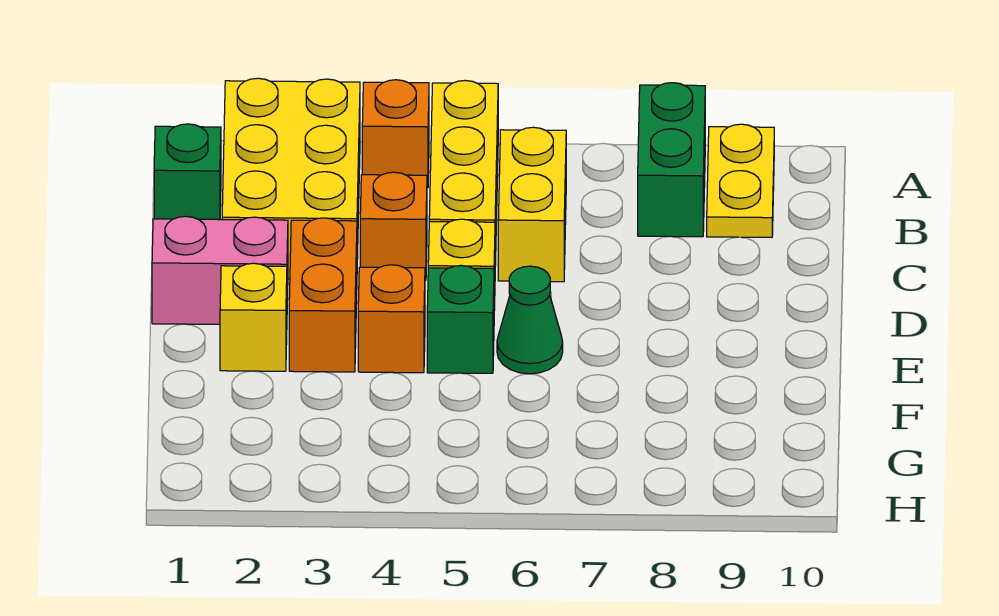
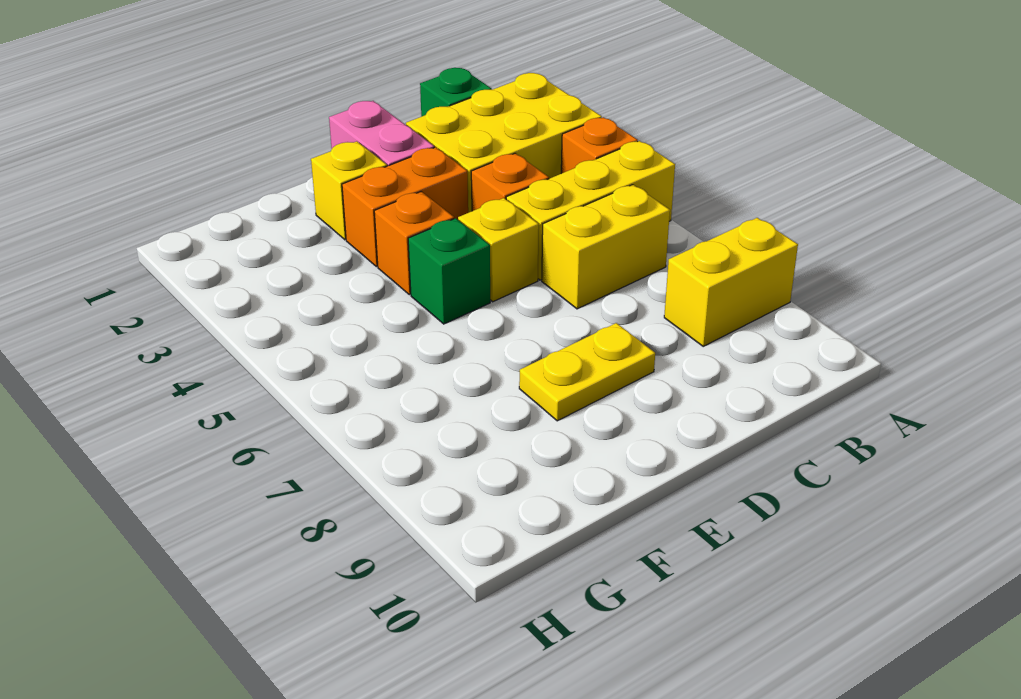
green 1x2 brick [638,83,705,237] -> yellow 1x2 brick [664,218,798,346]
yellow 1x2 plate [707,124,774,237] -> yellow 1x2 plate moved to [519,323,655,421]
green 1x1 cone [497,266,563,374] -> none

